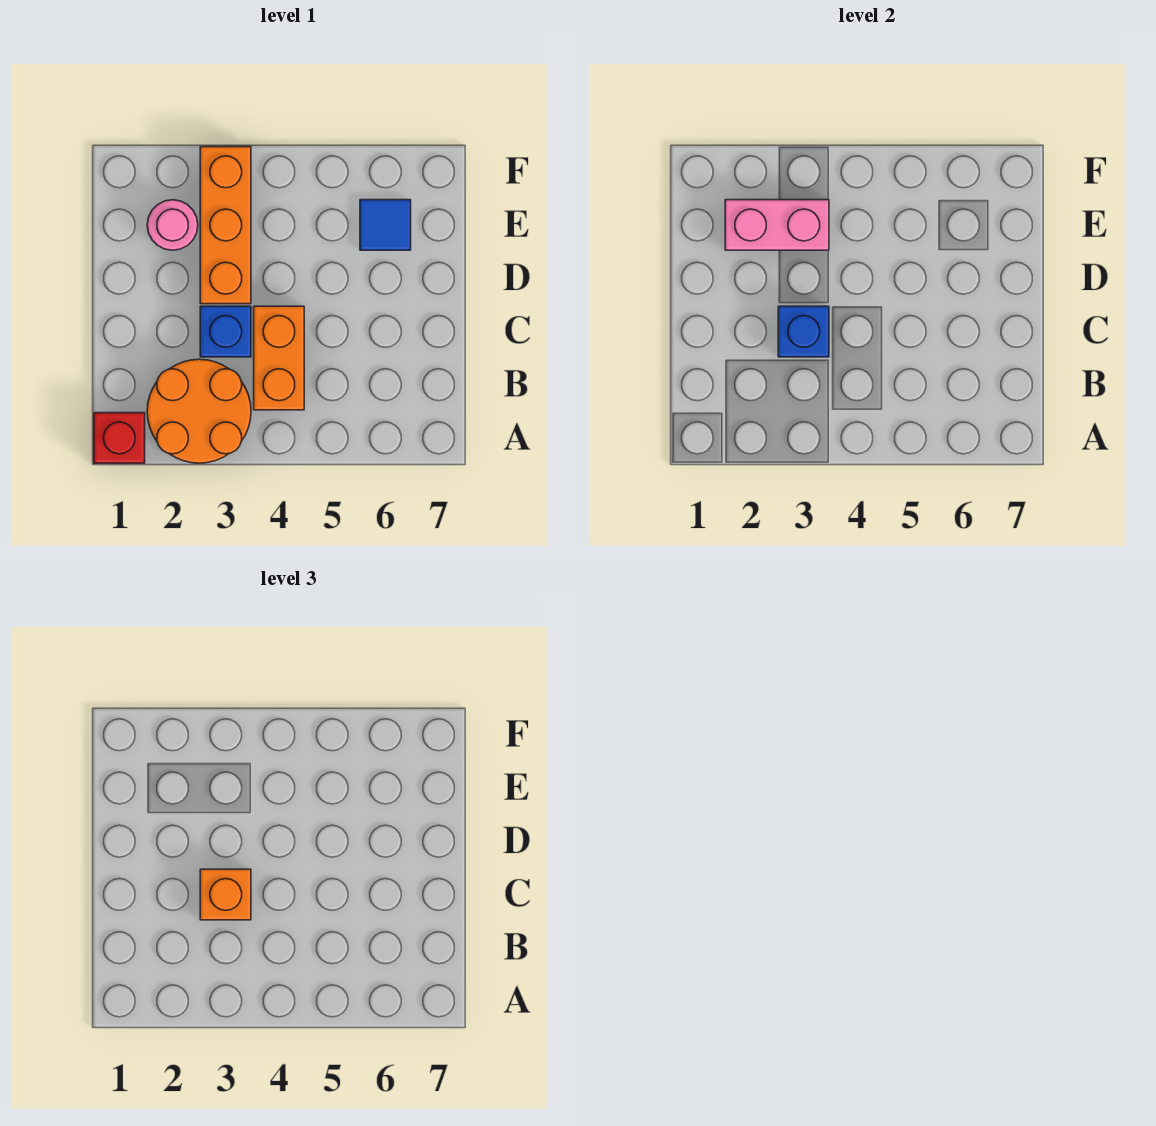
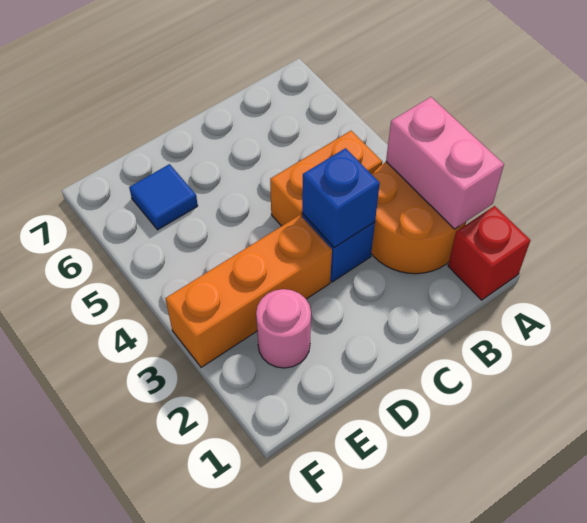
orange 1x1 brick [200,869,251,920] -> none
pink 1x2 brick [725,200,829,250] -> pink 1x2 brick moved to [386,97,504,229]

